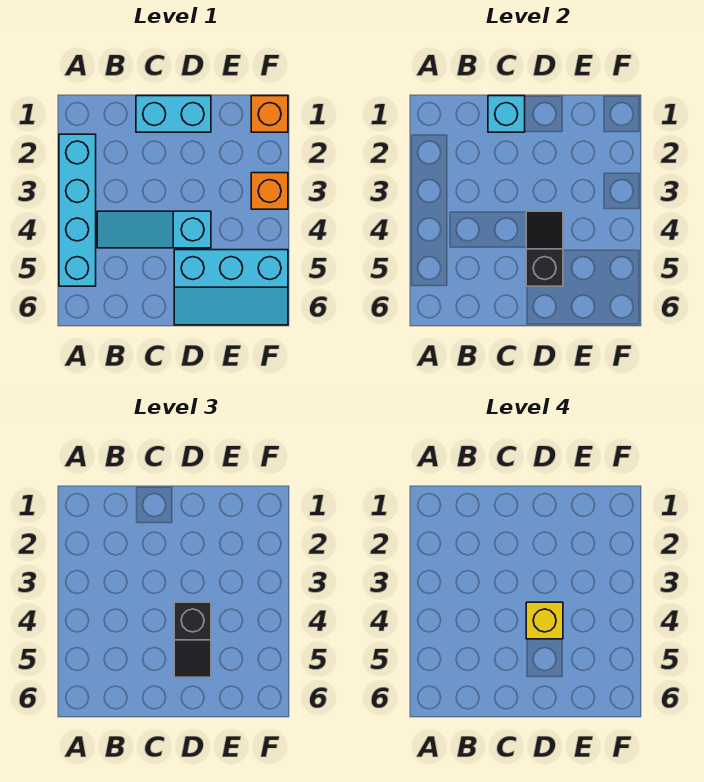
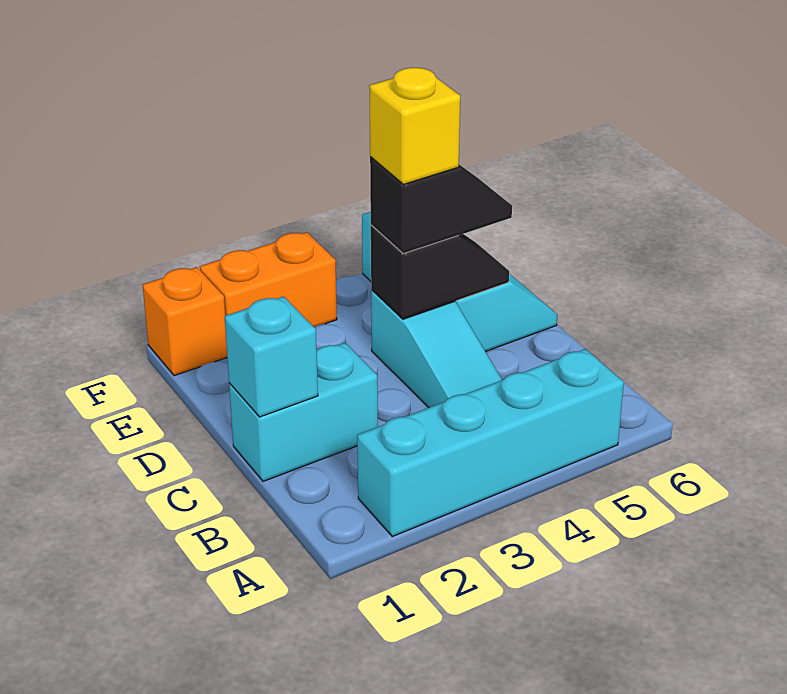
cyan 1x2 brick [136,96,211,132] -> cyan 1x2 brick turned to [229,343,378,481]
black 1x2 slope [526,211,563,286] -> black 1x2 slope turned to [371,225,509,319]
orange 1x1 brick [251,173,288,209] -> orange 1x2 brick [200,232,337,327]

